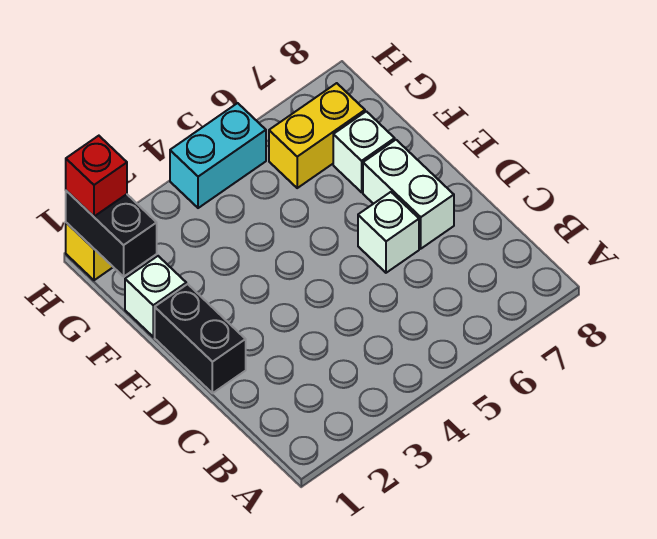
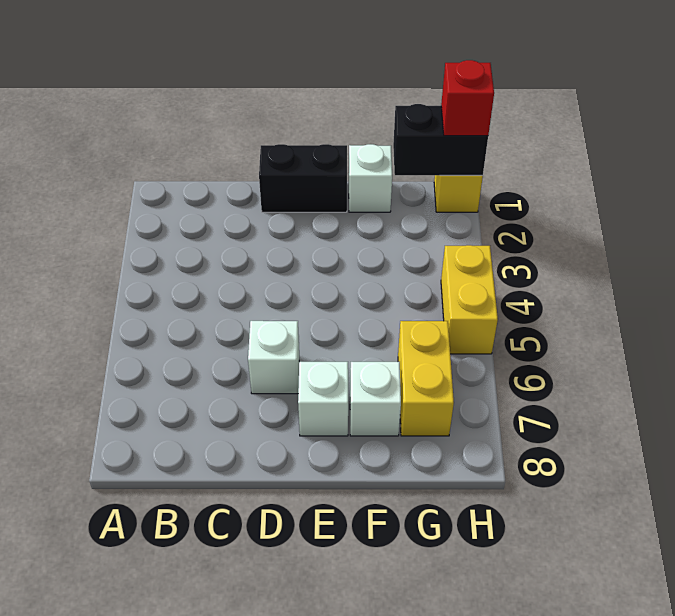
white 1x2 brick [363,140,454,249] -> white 1x1 brick [298,362,348,436]
cyan 1x2 brick [170,103,266,208] -> yellow 1x2 brick [441,245,498,354]

